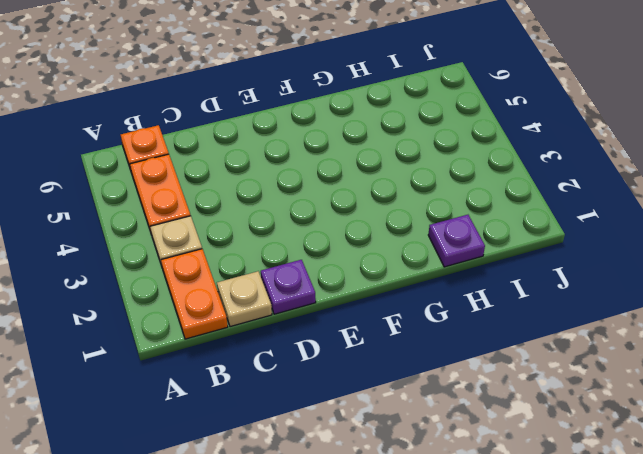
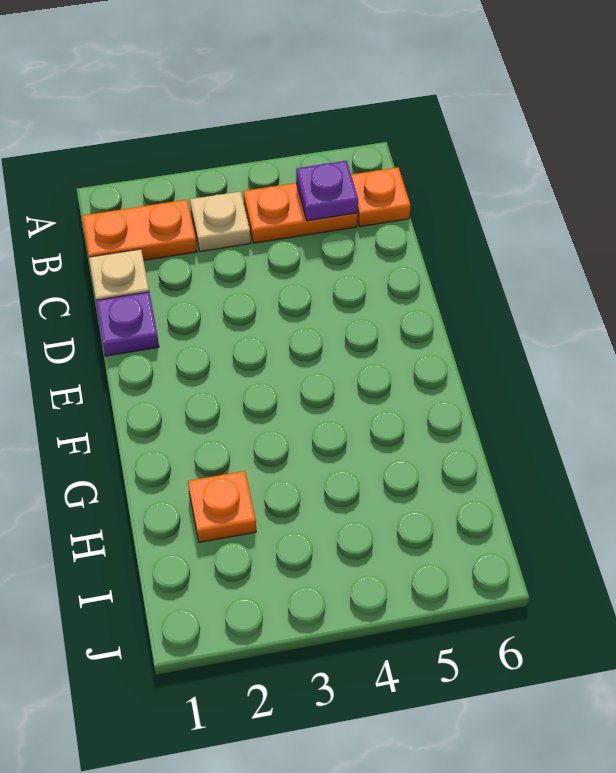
purple 1x1 plate [428,215,485,267] -> purple 1x1 plate moved to [296,161,358,221]
none -> orange 1x1 plate [188,471,256,542]

